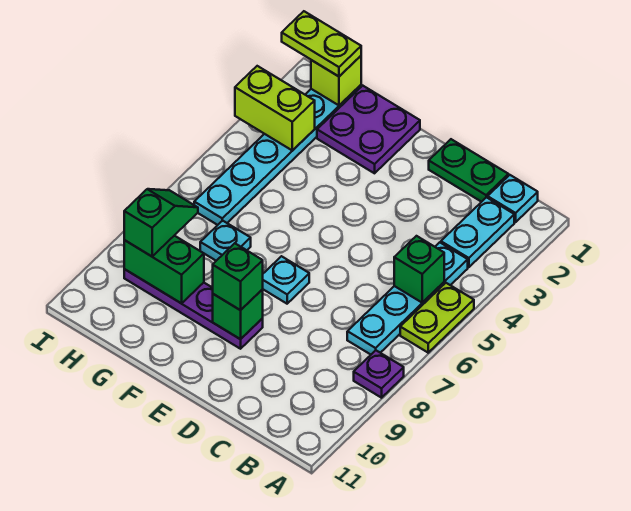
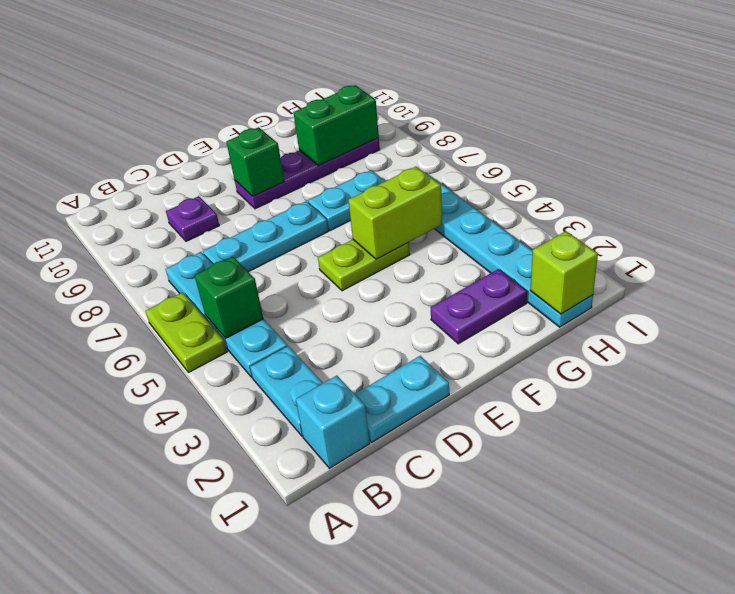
purple 1x1 plate [354,350,404,398] -> purple 1x1 plate moved to [166,196,219,241]
cyan 1x1 plate [488,175,538,222] -> cyan 1x1 brick [296,376,370,468]
green 1x2 plate [429,139,508,202] -> cyan 1x2 plate [355,356,449,442]
cyan 1x1 plate [263,256,309,304] -> cyan 1x3 plate [203,201,329,272]
green 1x1 brick [213,243,263,310] -> none
purple 2x2 plate [317,86,420,173] -> purple 1x2 plate [431,269,527,344]
cyan 1x1 plate [200,221,251,261] -> cyan 1x2 plate [308,170,385,230]
lime 1x2 plate [282,11,361,76] -> lime 1x2 plate moved to [318,240,410,291]
lime 1x2 brick [235,66,315,151] -> lime 1x2 brick moved to [348,167,442,259]
green 1x2 slope [124,189,198,256] -> none

